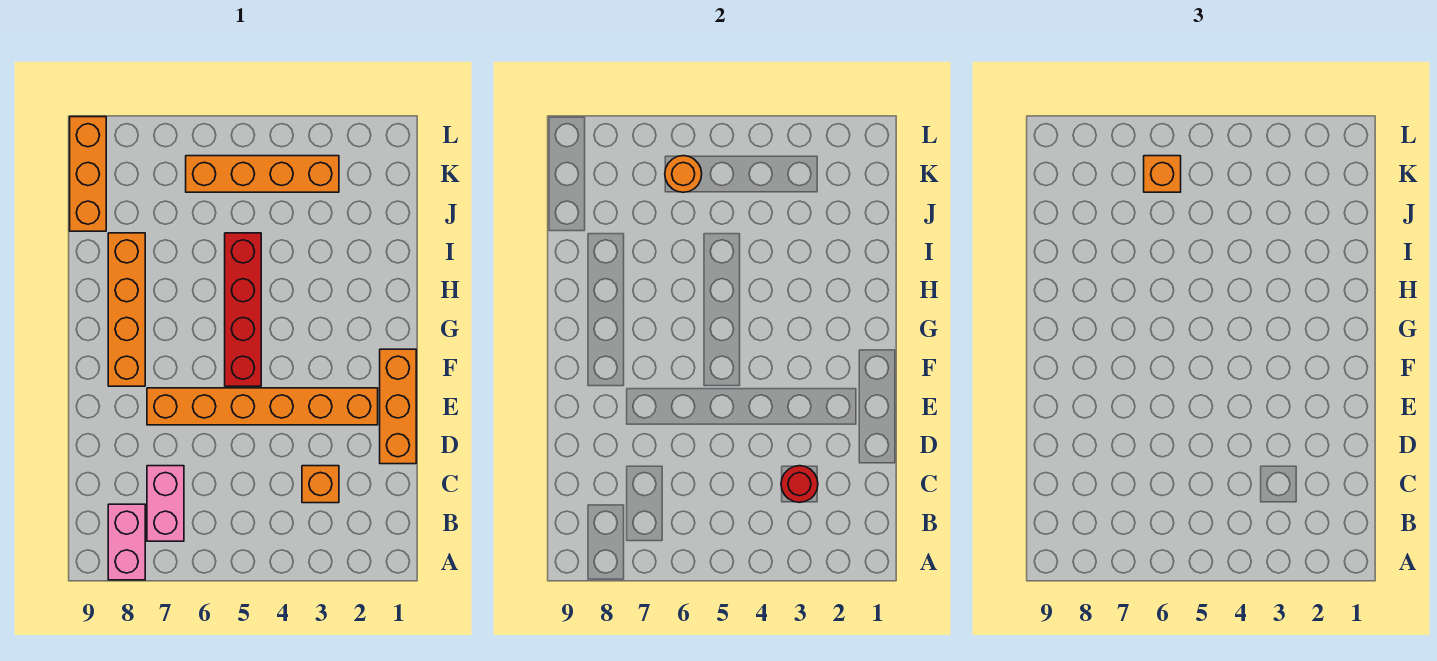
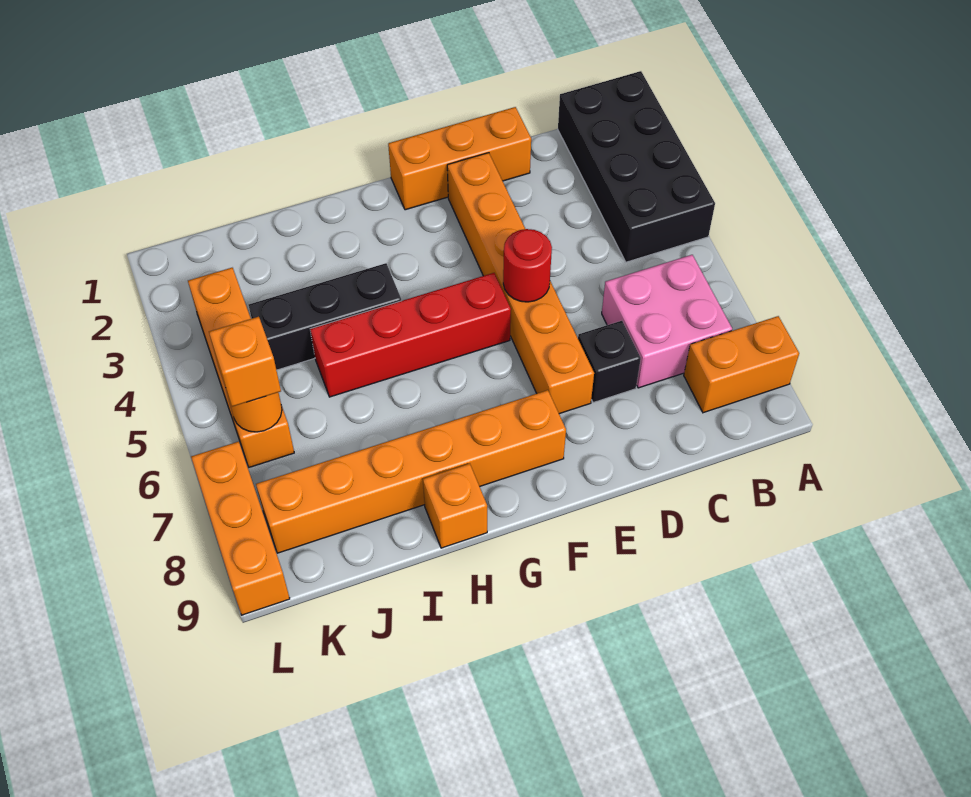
none -> black 2x4 brick [558,71,715,262]
pink 1x2 brick [108,504,145,580] -> orange 1x2 brick [684,316,799,413]
pink 1x2 brick [147,466,184,541] -> pink 2x2 brick [602,255,732,388]
orange 1x1 brick [302,466,339,503] -> orange 1x1 brick moved to [423,463,487,548]
red 1x1 round brick [781,466,818,502] -> red 1x1 round brick moved to [503,229,552,302]
none -> black 1x1 brick [578,321,641,403]
orange 1x4 brick [108,233,145,386] -> orange 1x6 brick [256,390,566,553]
none -> black 1x3 brick [249,263,401,370]
orange 1x3 brick [70,117,106,231] -> orange 1x3 brick turned to [191,442,290,615]

